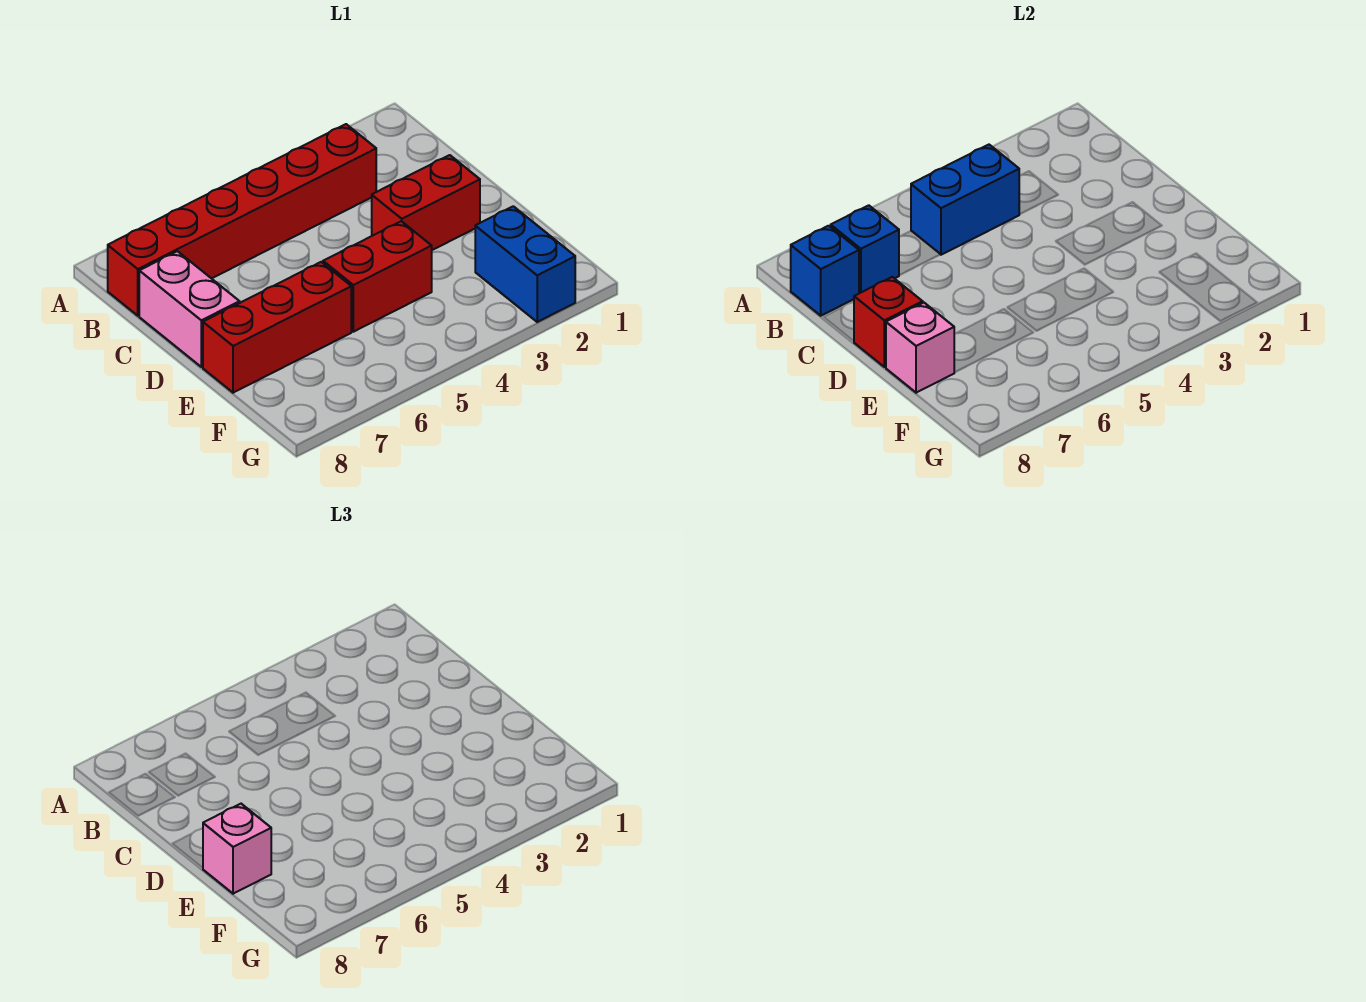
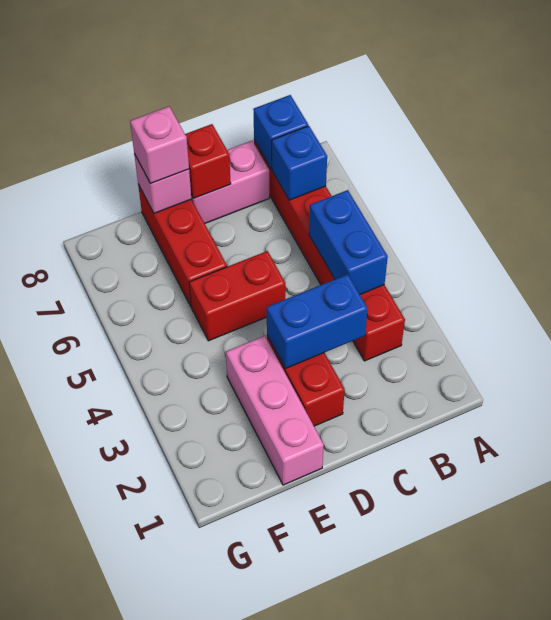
none -> pink 1x3 brick [226,336,324,485]
red 1x2 brick [323,221,432,332] -> red 1x2 brick turned to [189,251,285,341]
blue 1x2 brick [475,206,575,322] -> blue 1x2 brick moved to [267,274,368,369]

